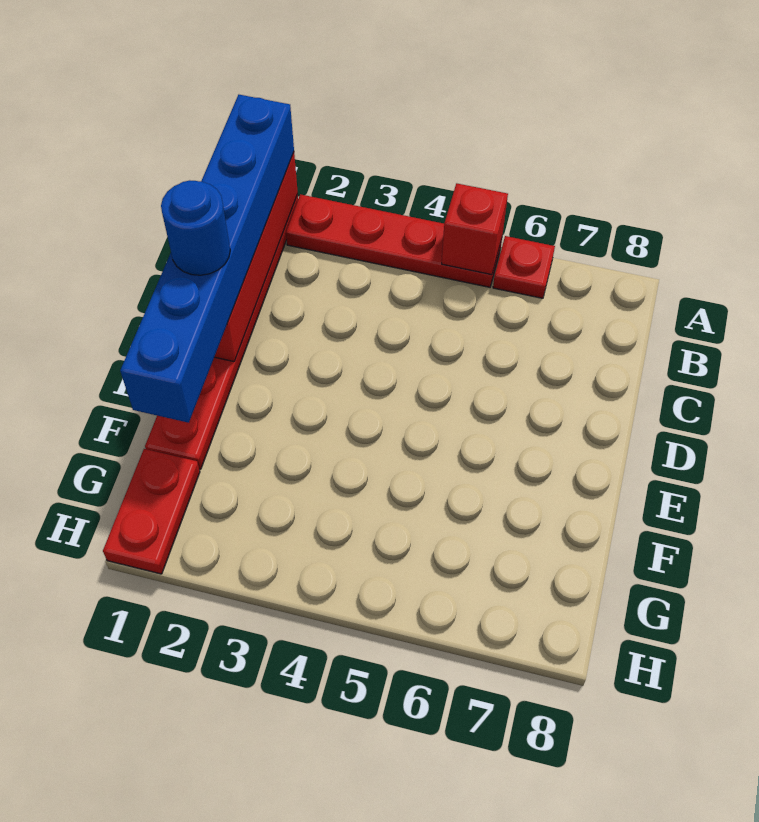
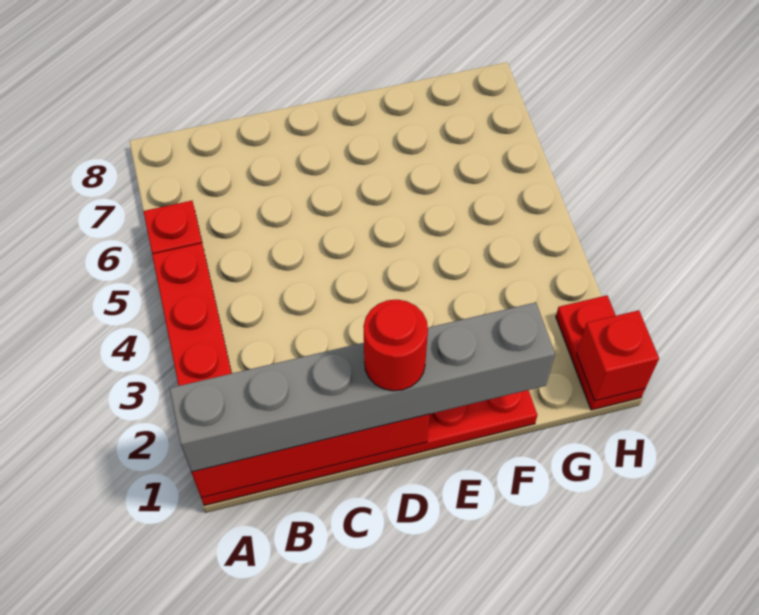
blue 1x6 brick [120,95,294,423] -> grey 1x6 brick [169,302,555,472]
red 1x1 brick [442,183,508,275] -> red 1x1 brick moved to [577,310,659,401]
blue 1x1 round brick [161,180,230,275] -> red 1x1 round brick [363,300,428,391]
red 1x2 plate [103,449,200,574] -> red 1x2 plate turned to [556,295,645,410]

